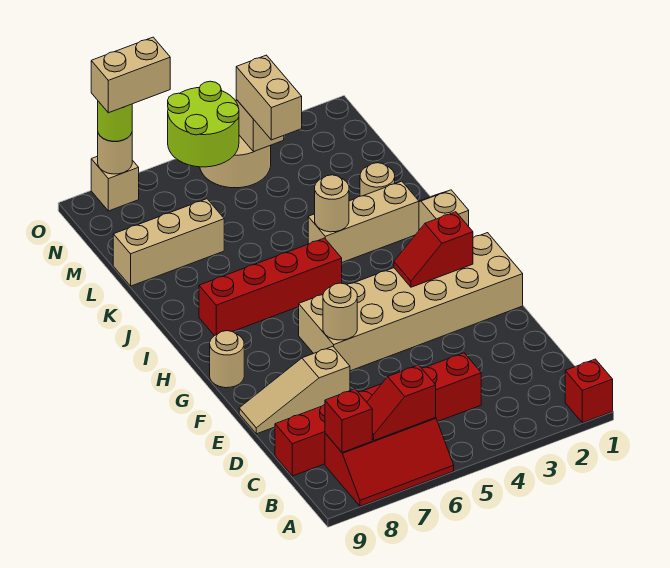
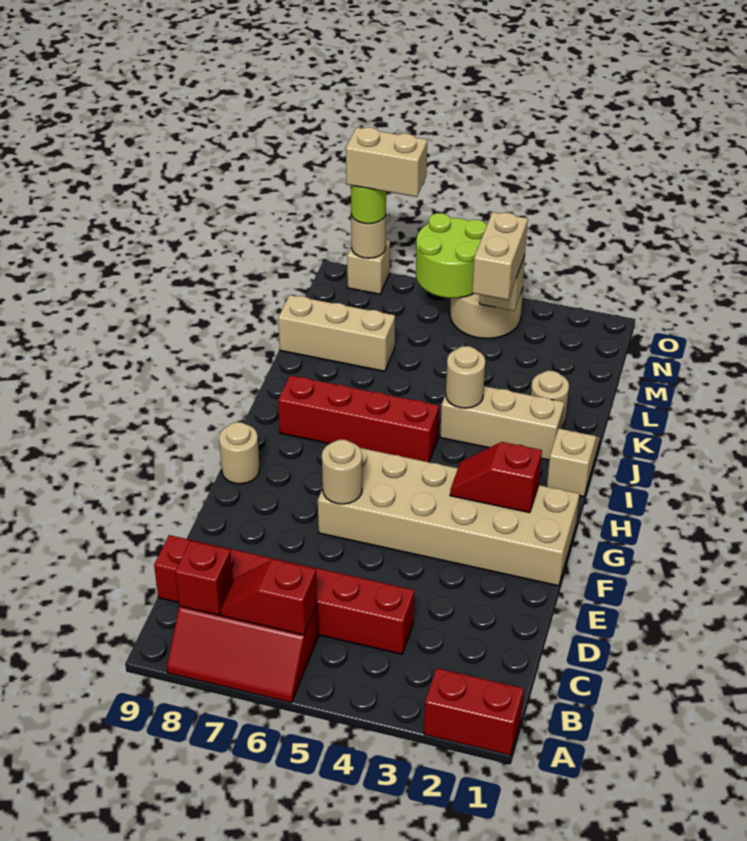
red 1x1 brick [565,359,613,423] -> red 1x2 brick [424,668,524,755]
tan 1x3 slope [239,346,350,434] -> none

